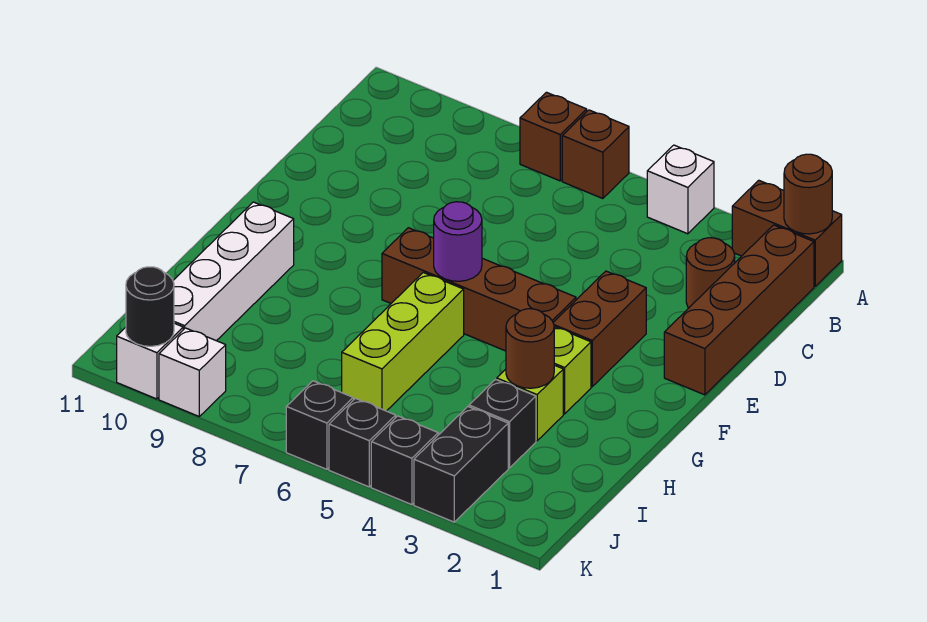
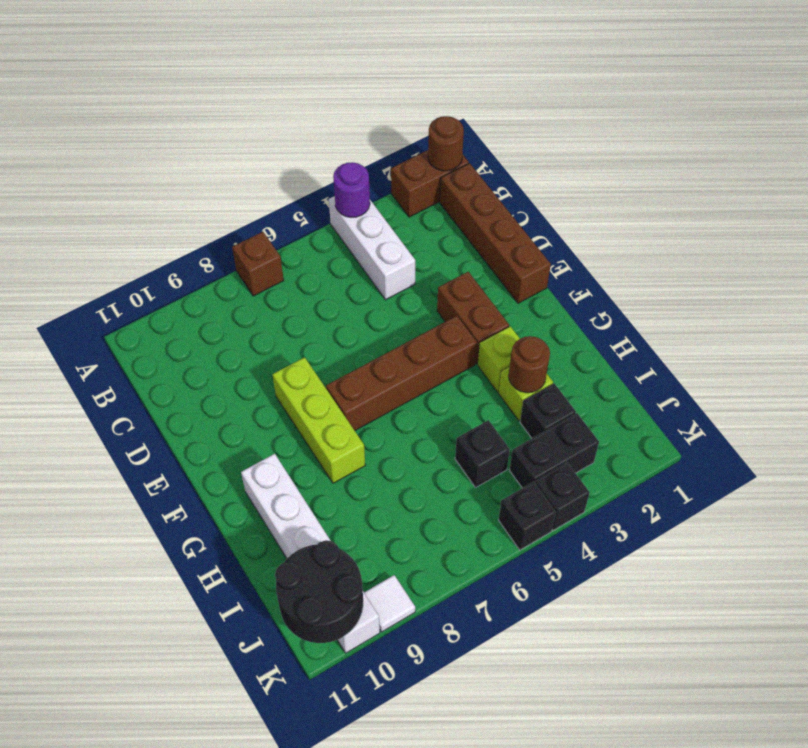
white 1x1 brick [647,145,714,234] -> white 1x3 brick [329,196,415,300]
brown 1x1 brick [562,110,629,199] -> none
brown 1x1 round brick [686,238,735,308] -> none
purple 1x1 round brick [434,202,482,281] -> purple 1x1 round brick moved to [333,162,370,217]
lime 1x3 brick [342,272,464,411] -> lime 1x3 brick moved to [272,357,365,483]
black 1x2 brick [414,407,508,522] -> black 1x2 brick turned to [509,413,599,488]
black 1x1 brick [286,381,353,469] -> black 1x1 brick moved to [455,420,510,487]
white 1x1 brick [159,328,226,416] -> white 1x1 tile [364,575,415,632]
black 1x1 round brick [126,267,174,346] -> black 2x2 round brick [275,540,363,643]

